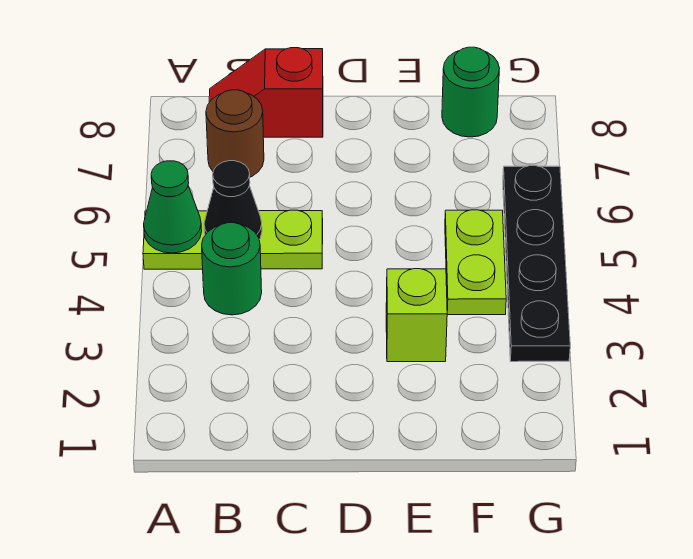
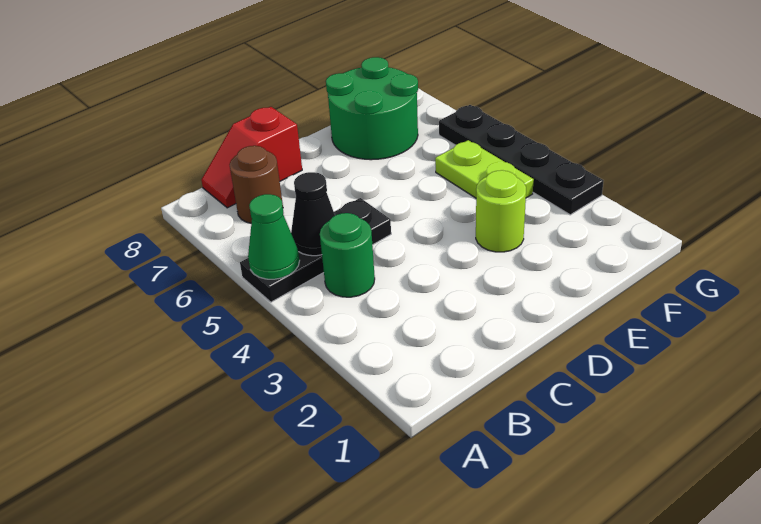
lime 1x3 plate [143,210,323,269] -> black 1x3 plate [240,198,391,302]
lime 1x1 brick [386,269,447,362] -> lime 1x1 round brick [476,170,526,252]
green 1x1 round brick [442,47,500,137] -> green 2x2 round brick [326,57,418,160]

